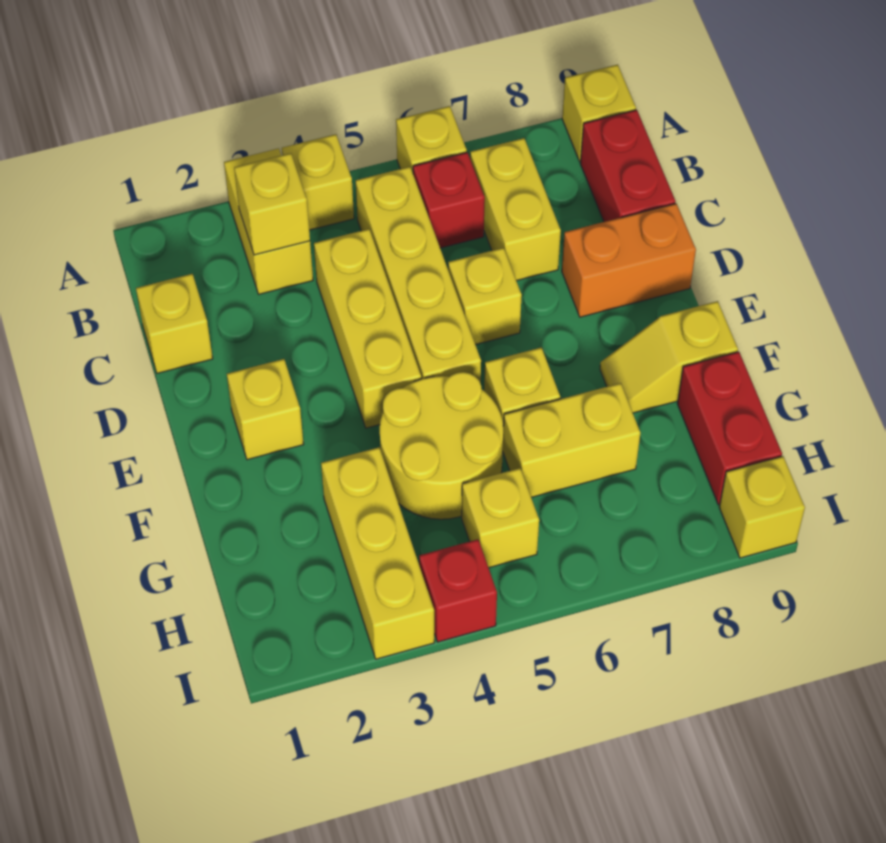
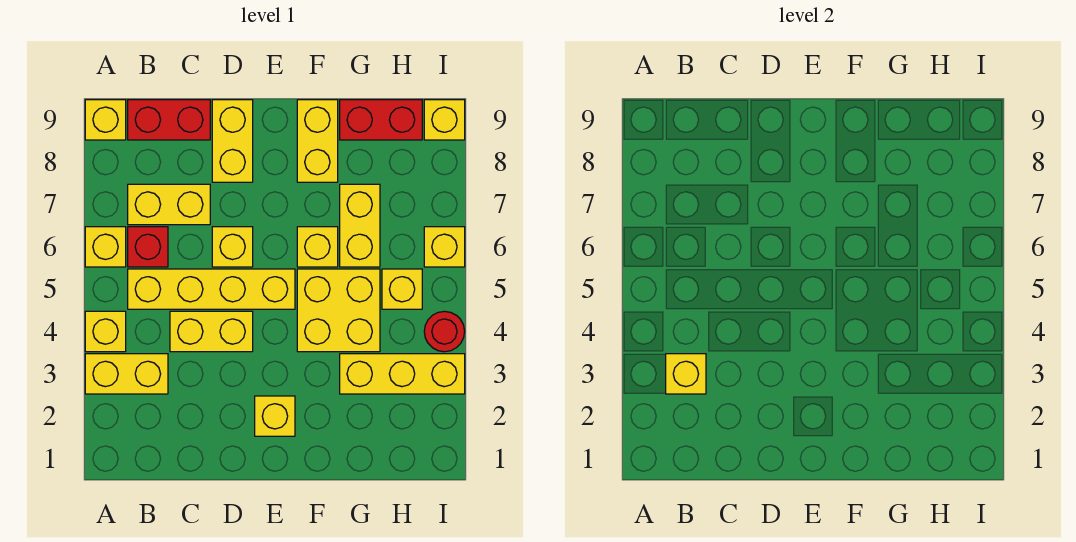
yellow 1x1 brick [136,274,213,373] -> yellow 1x1 brick moved to [424,227,465,267]
yellow 1x3 brick [314,229,421,428] -> yellow 1x2 brick [170,311,253,352]
orange 1x2 brick [562,204,696,317] -> yellow 1x2 brick [212,100,253,182]
yellow 2x2 round brick [380,372,503,519] -> yellow 2x2 brick [297,269,380,352]
yellow 1x2 slope [600,301,738,413] -> yellow 1x2 brick [297,100,338,182]
red 1x1 brick [419,539,497,642] -> red 1x1 round brick [424,311,465,352]

